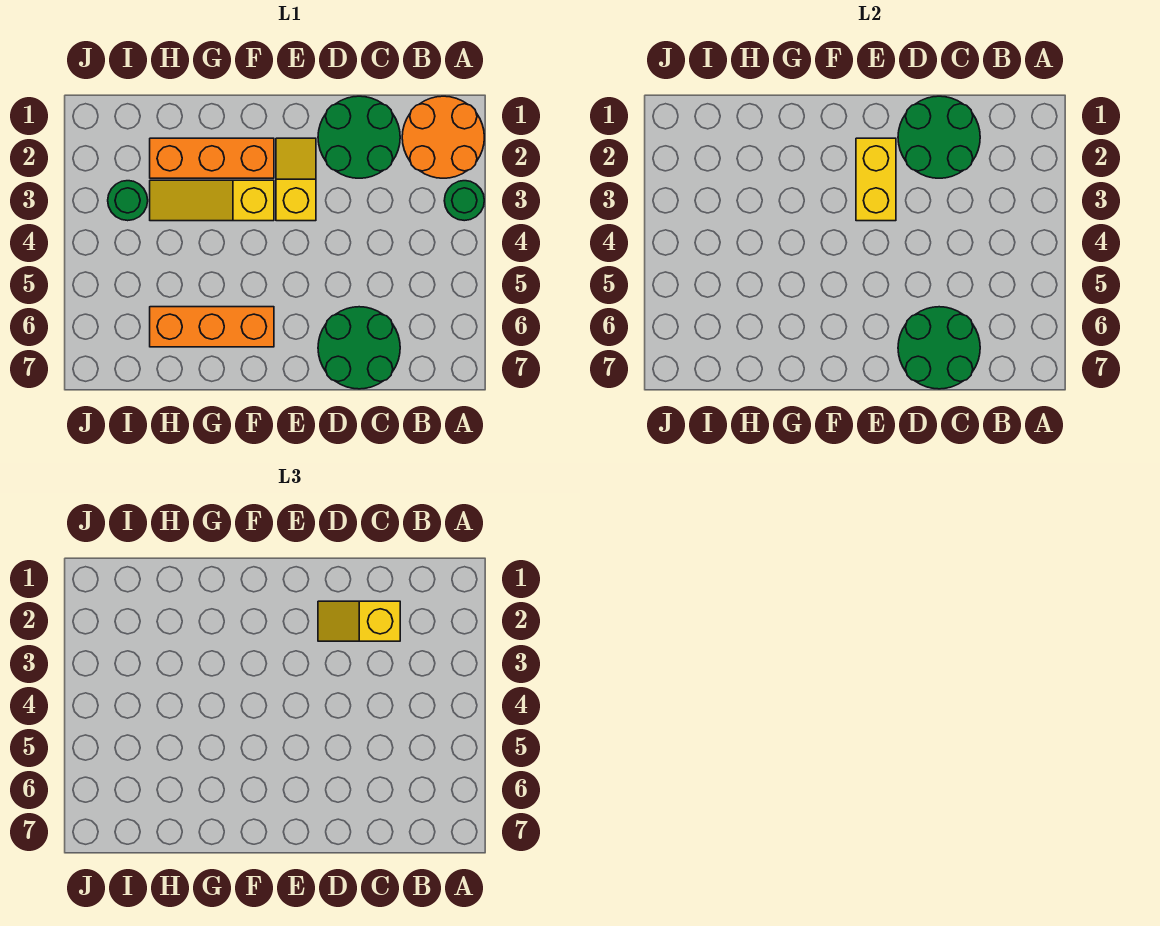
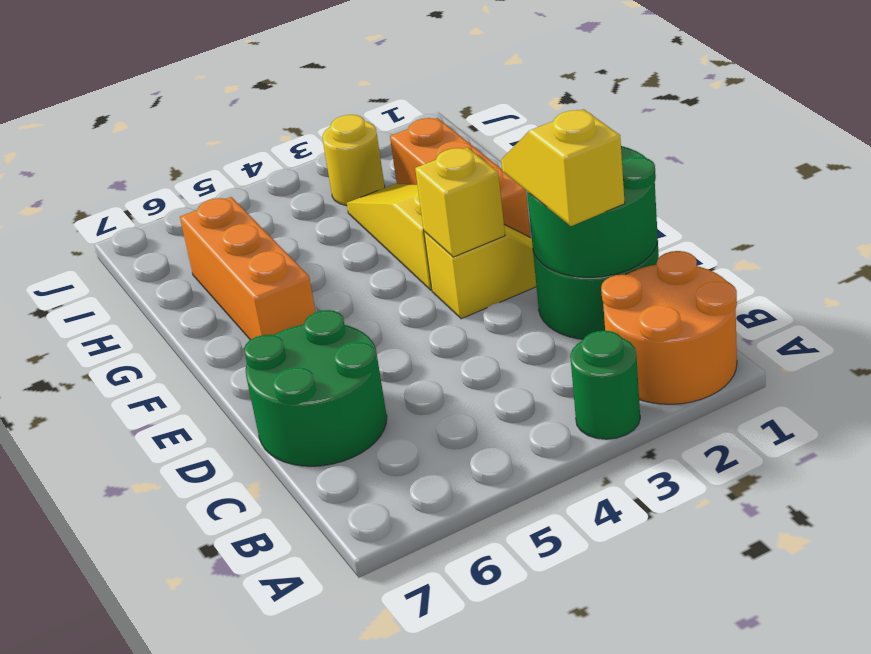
green 2x2 round brick [898,307,980,389] -> none
yellow 1x2 brick [856,138,896,221] -> yellow 1x1 brick [415,147,505,257]
green 1x1 round brick [108,181,148,221] -> yellow 1x1 round brick [323,115,385,206]

